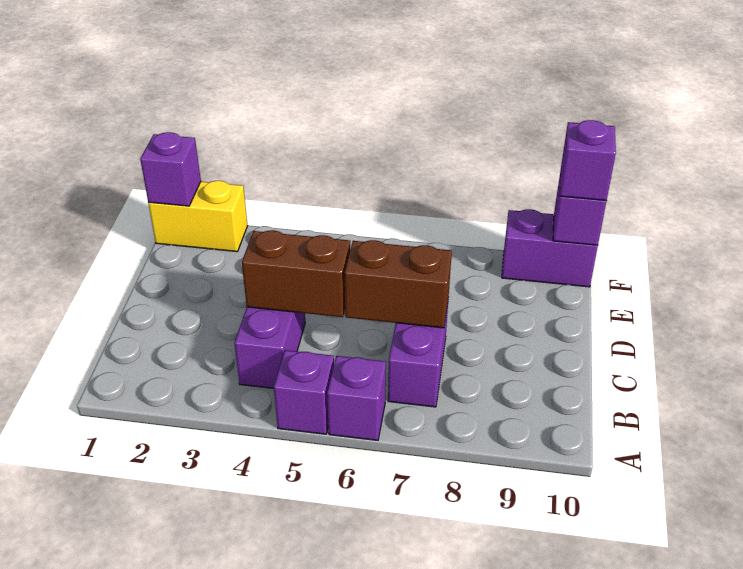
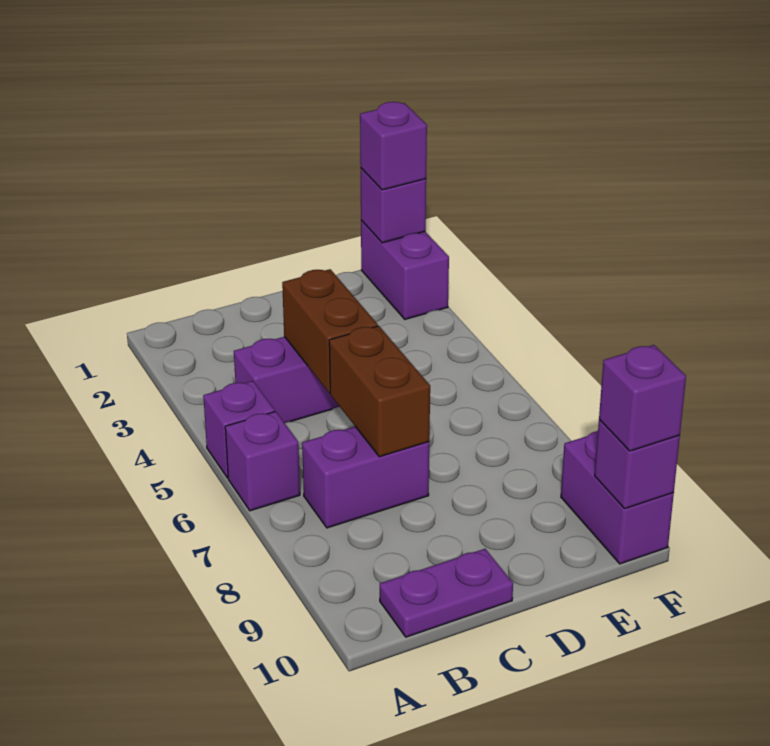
none -> purple 1x2 plate [380,549,513,637]
yellow 1x2 brick [148,181,248,252] -> purple 1x2 brick [361,220,449,319]
none -> purple 1x1 brick [360,102,427,190]

